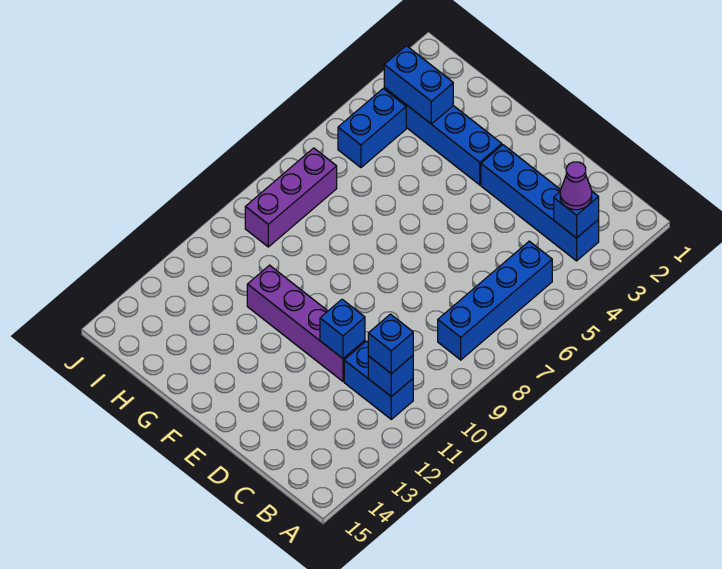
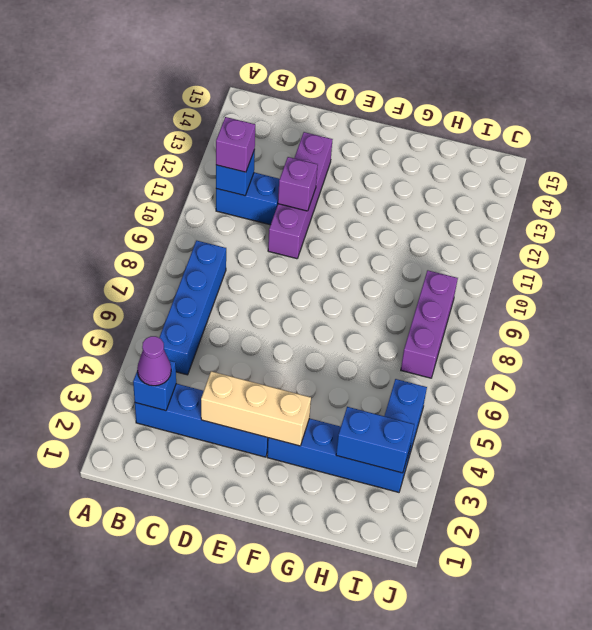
blue 1x1 brick [368,314,413,374] -> purple 1x1 brick [216,117,255,172]
none -> tan 1x3 brick [201,371,311,446]
purple 1x4 brick [247,265,365,381] -> purple 1x4 brick turned to [268,132,333,259]
blue 1x1 brick [320,299,365,358] -> purple 1x1 brick [278,157,318,211]

